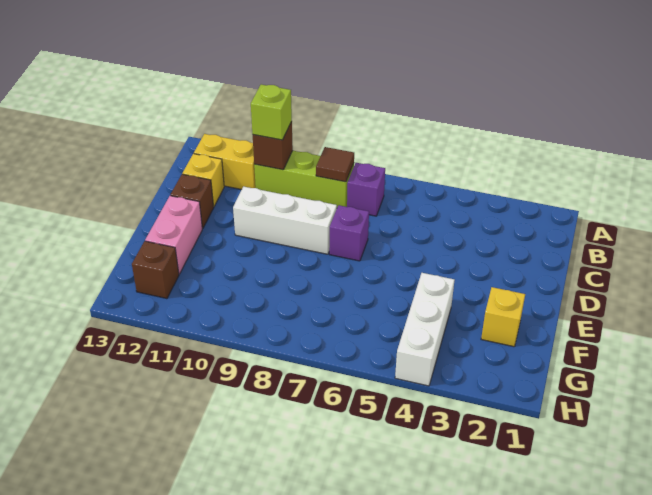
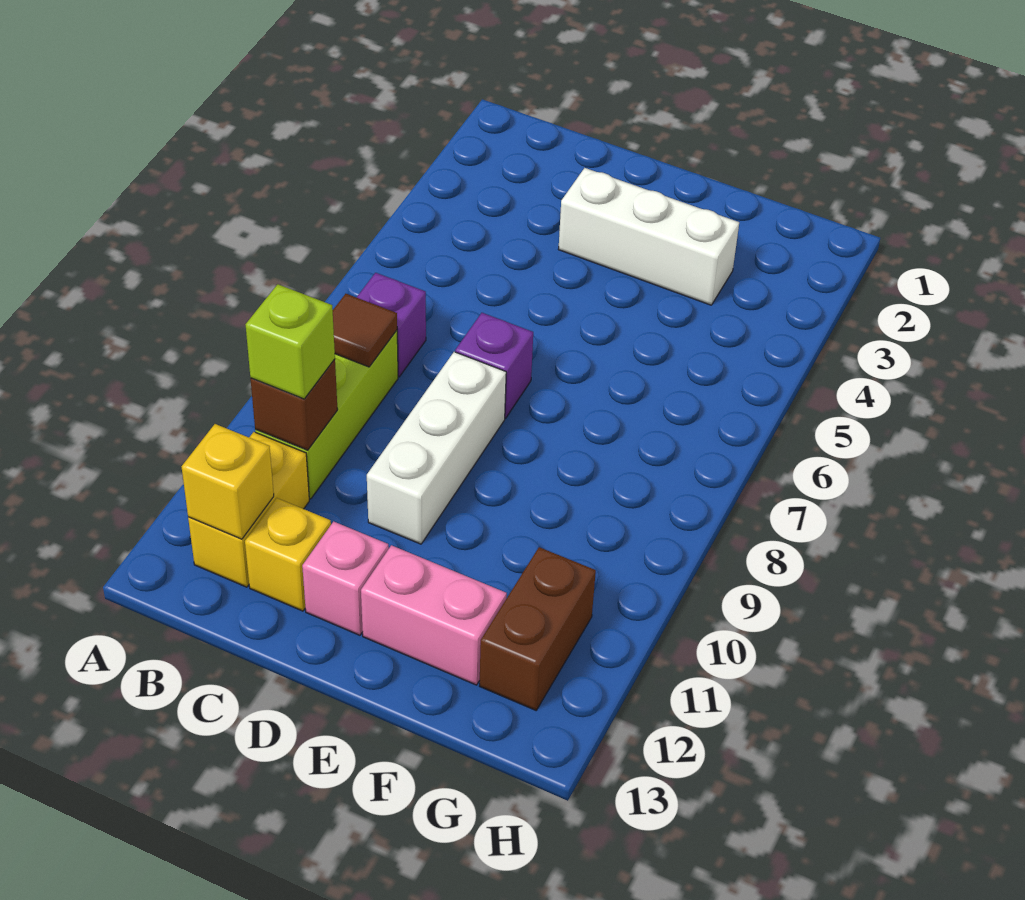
brown 1x1 brick [171,174,214,228] -> pink 1x1 brick [302,521,389,635]
yellow 1x1 brick [481,287,525,347] -> yellow 1x1 brick moved to [182,424,274,539]
white 1x3 brick [395,273,454,386] -> white 1x3 brick moved to [558,168,739,305]
brown 1x1 brick [132,241,179,299] -> brown 1x2 brick [480,547,596,710]

